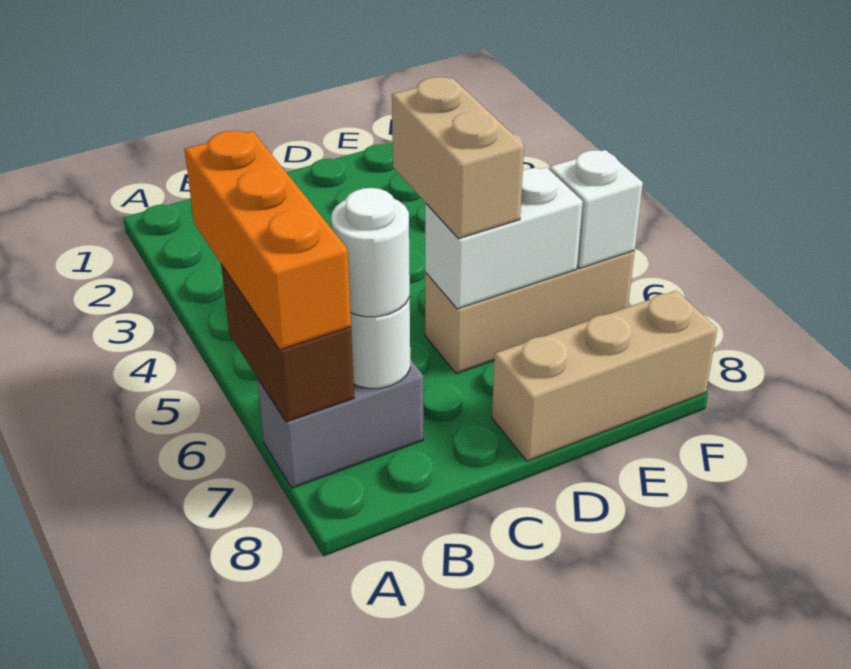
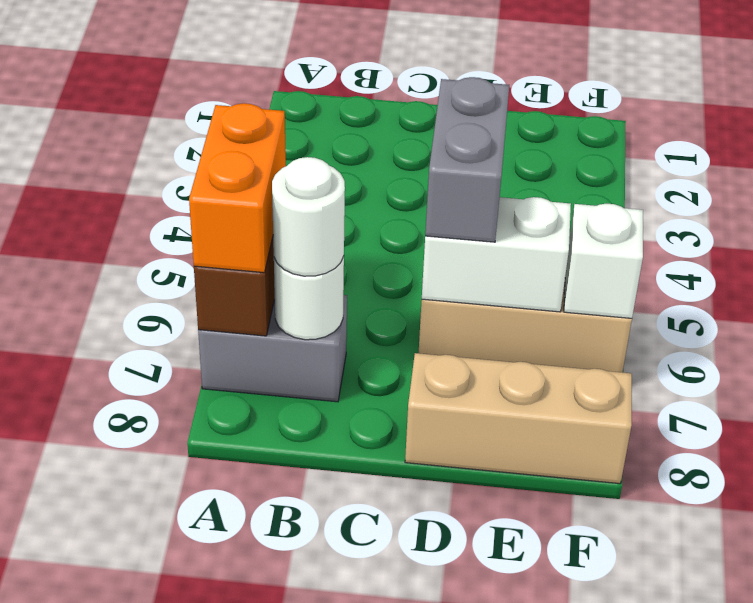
orange 1x3 brick [184,131,351,350] -> orange 1x2 brick [189,103,286,273]
tan 1x2 brick [392,77,524,239] -> grey 1x2 brick [425,77,509,242]

